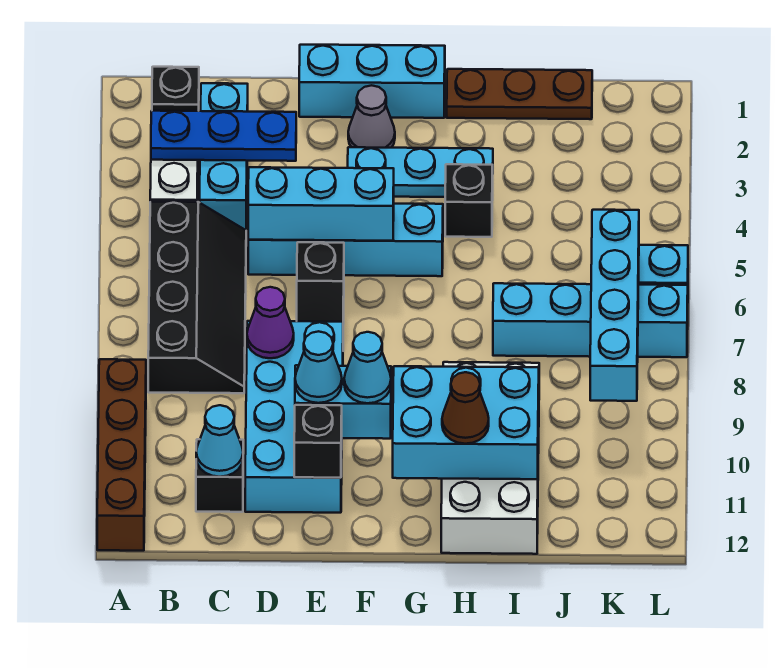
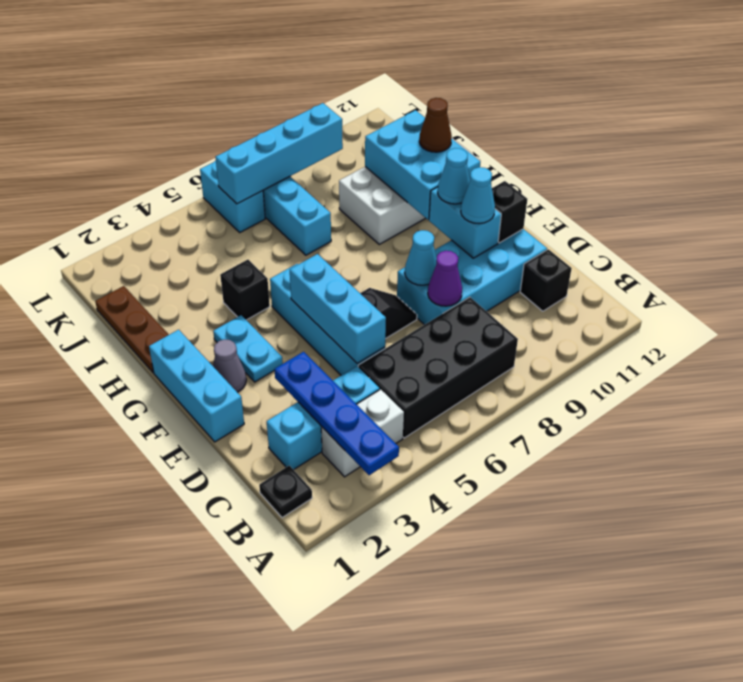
brown 1x4 brick [97,359,146,551] -> none
blue 1x3 plate [151,111,296,161] -> blue 1x4 plate [275,352,399,475]
black 2x4 slope [148,202,246,393] -> black 2x4 brick [358,297,518,438]
cyan 1x1 cone [196,405,243,477] -> cyan 1x1 cone moved to [405,230,437,285]
cyan 1x3 plate [348,147,493,197] -> cyan 1x2 plate [213,315,283,382]

